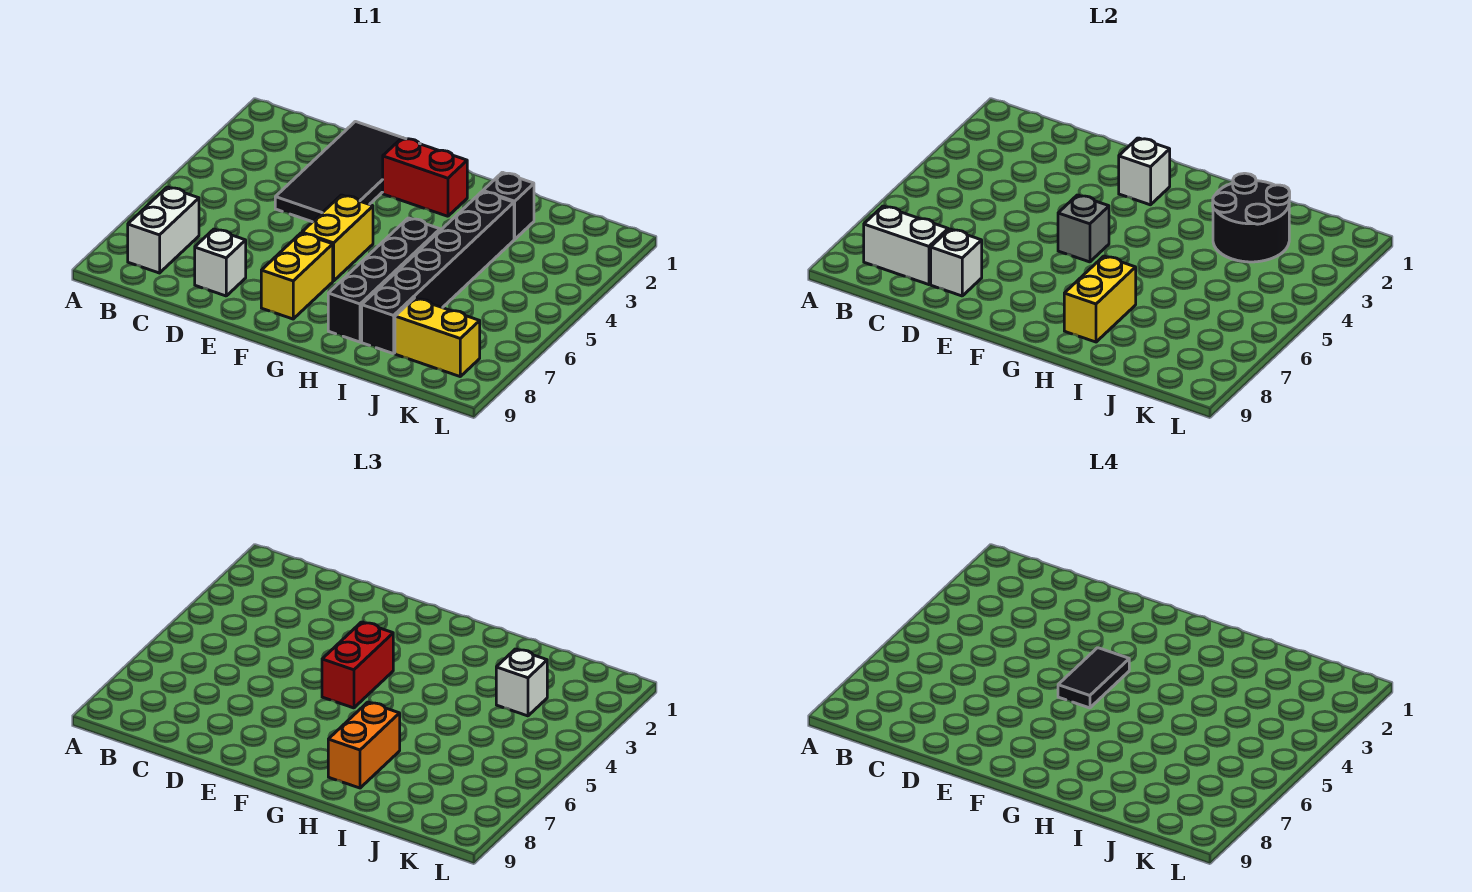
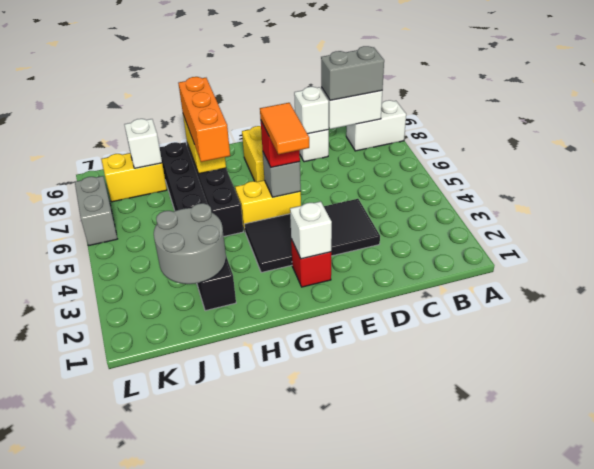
white 1x2 brick [128,187,199,273] -> white 1x2 brick turned to [346,100,406,151]
none -> grey 1x2 brick [321,46,384,100]
black 2x4 tile [275,122,405,222] -> black 2x4 tile turned to [245,199,380,273]
red 1x2 brick [383,138,467,216] -> red 1x1 brick [291,239,331,287]
red 1x2 brick [322,622,393,708] -> red 1x1 brick [261,121,300,167]
black 1x2 tile [1058,648,1129,708] -> orange 1x2 tile [260,103,309,154]
yellow 1x2 brick [302,195,373,281] -> yellow 1x2 brick turned to [235,180,301,230]
orange 1x2 brick [328,702,400,788] -> orange 1x3 brick [178,77,230,162]
black 2x2 round brick [1213,173,1290,262] -> grey 2x2 round brick [154,203,226,284]
white 1x1 brick [496,649,547,716] -> white 1x1 brick moved to [124,119,162,168]
none -> grey 1x2 brick [75,176,117,246]

